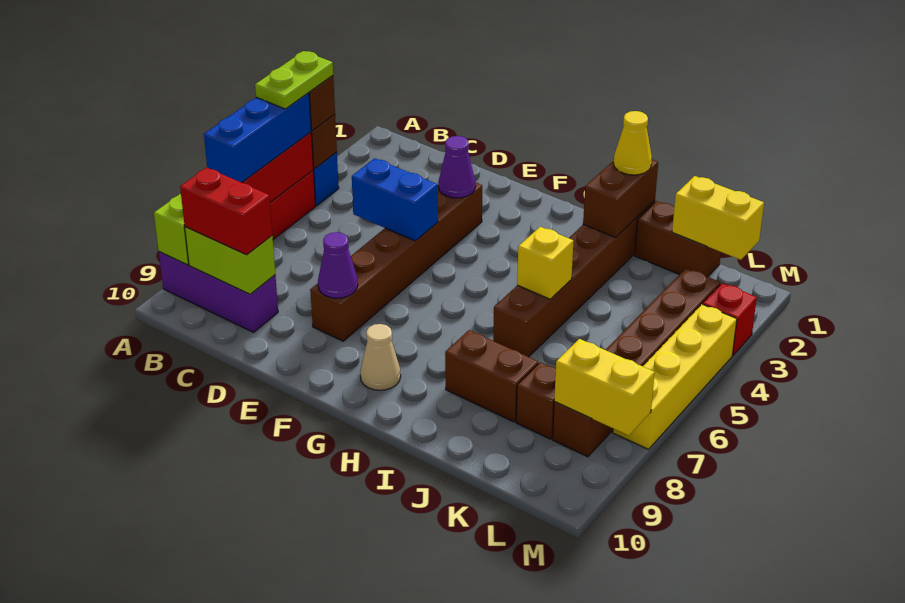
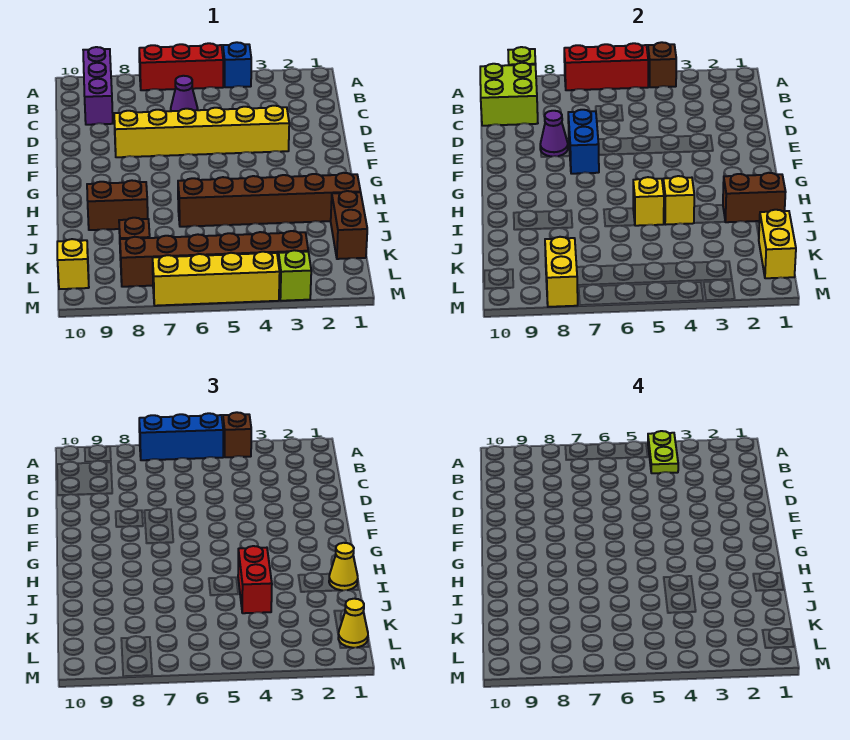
lime 1x2 plate [255,51,333,109] -> lime 1x2 plate turned to [648,431,678,473]
lime 1x2 brick [185,227,275,294] -> lime 2x2 brick [480,63,538,126]
red 1x2 brick [180,168,272,255] -> red 1x2 brick moved to [238,546,272,613]
blue 1x2 brick [352,158,438,241] -> blue 1x2 brick moved to [568,110,599,174]
brown 1x6 brick [310,182,482,341] -> yellow 1x6 brick [114,106,289,157]
purple 1x1 cone [438,136,475,198] -> purple 1x1 cone moved to [171,76,198,111]
tan 1x1 cone [360,324,401,390] -> none
none -> yellow 1x1 brick [663,176,694,225]
brown 1x2 brick [445,330,538,422] -> brown 1x2 brick turned to [87,180,148,230]
none -> yellow 1x1 cone [338,599,368,648]
none -> yellow 1x1 brick [57,239,89,289]
red 1x1 brick [703,283,757,355] -> lime 1x1 brick [278,250,311,301]

